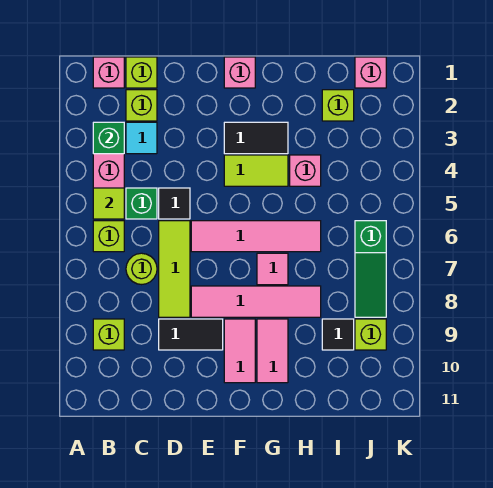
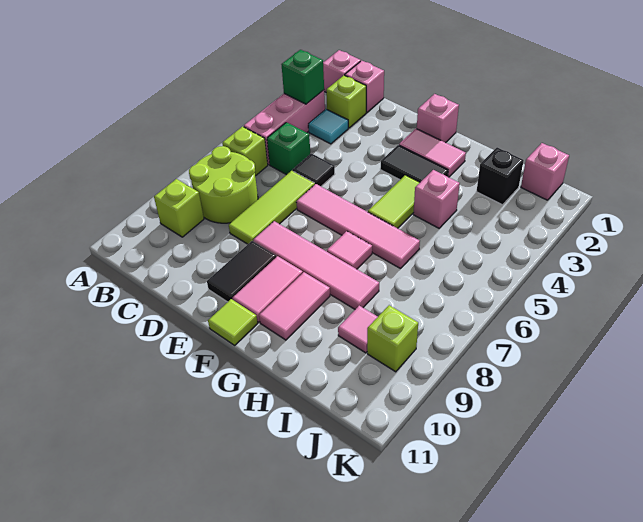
lime 1x1 tile [93,188,124,219] -> lime 1x1 tile moved to [208,299,258,345]
lime 1x1 brick [126,57,157,88] -> pink 1x1 brick [345,61,384,112]
lime 1x1 round brick [126,253,157,285] -> lime 2x2 round brick [189,146,258,223]
black 1x2 tile [159,319,223,350] -> black 1x2 tile turned to [207,241,276,302]
none -> pink 1x2 tile [399,129,466,177]
lime 1x2 tile [224,155,288,186] -> lime 1x2 tile turned to [368,175,420,228]
lime 1x1 brick [322,90,354,121] -> black 1x1 brick [476,147,524,205]
black 1x1 tile [322,319,354,350] -> pink 1x1 tile [338,306,378,353]
green 1x3 slope [355,221,386,317] -> none

